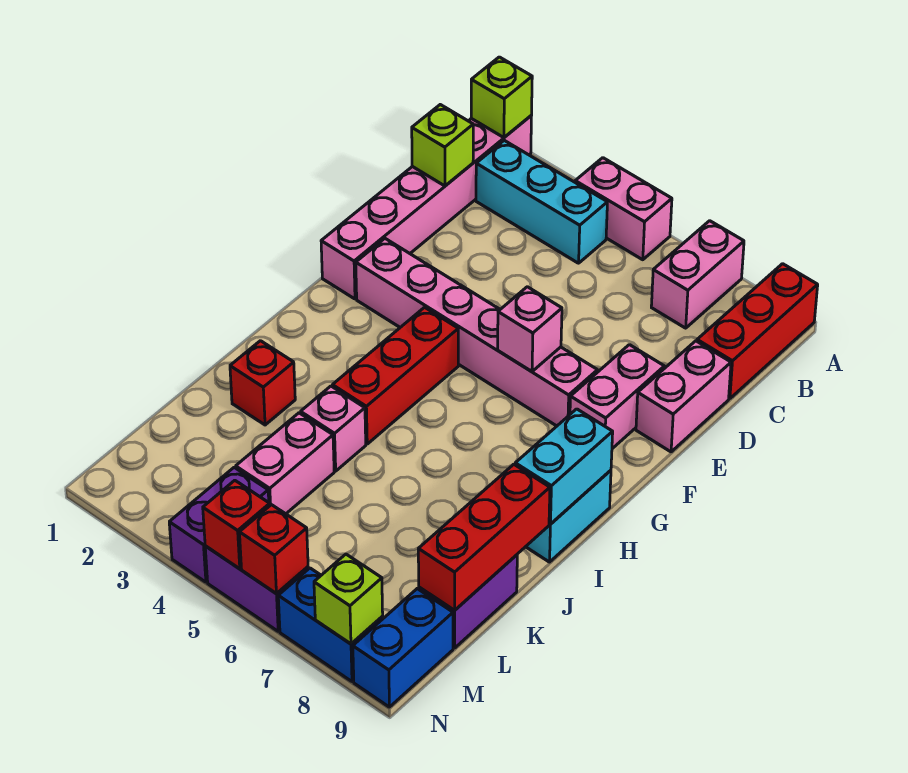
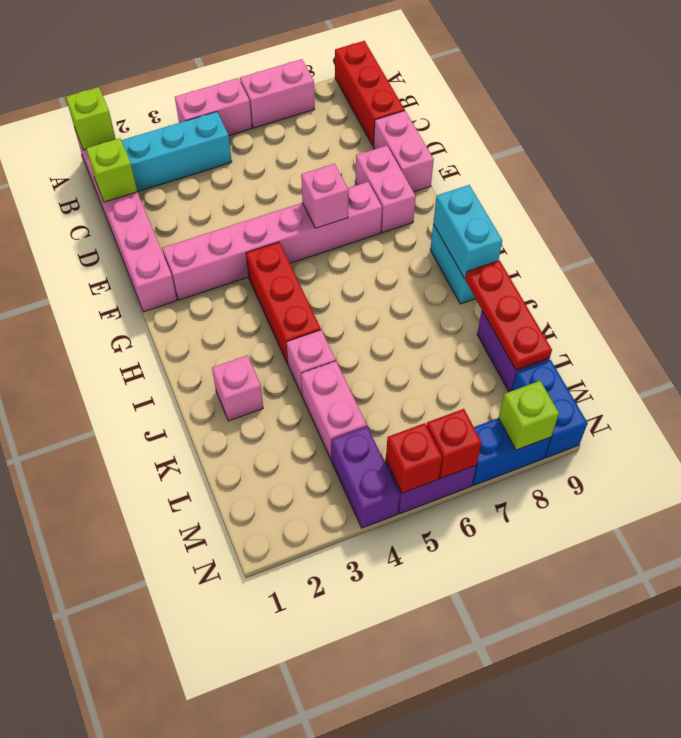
pink 1x2 brick [651,221,744,328] -> pink 1x2 brick turned to [240,59,315,128]
red 1x1 brick [230,341,295,425] -> pink 1x1 brick [212,355,263,421]
red 1x3 brick [418,464,550,610] -> red 1x3 plate [465,260,552,370]

